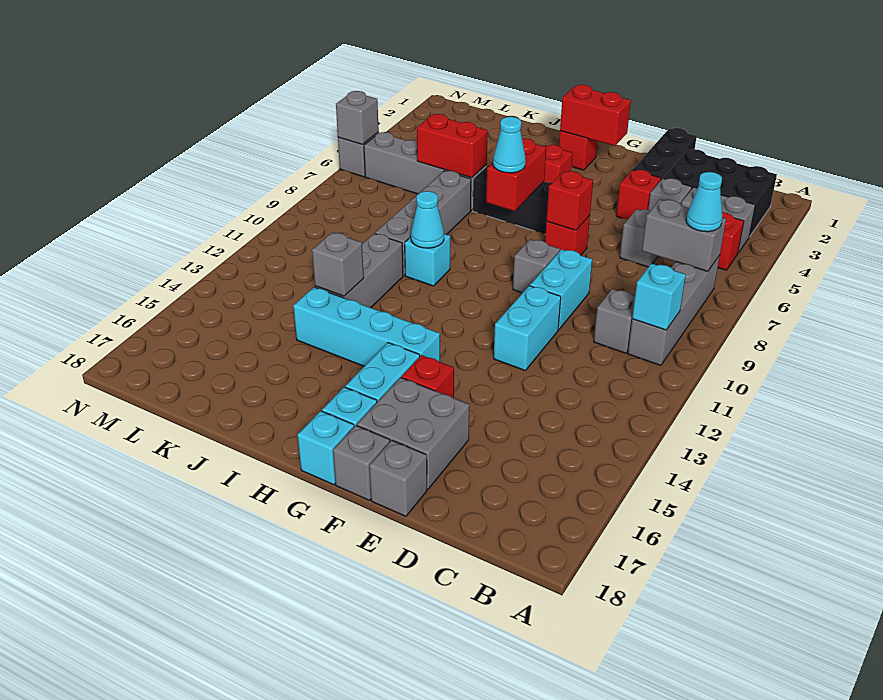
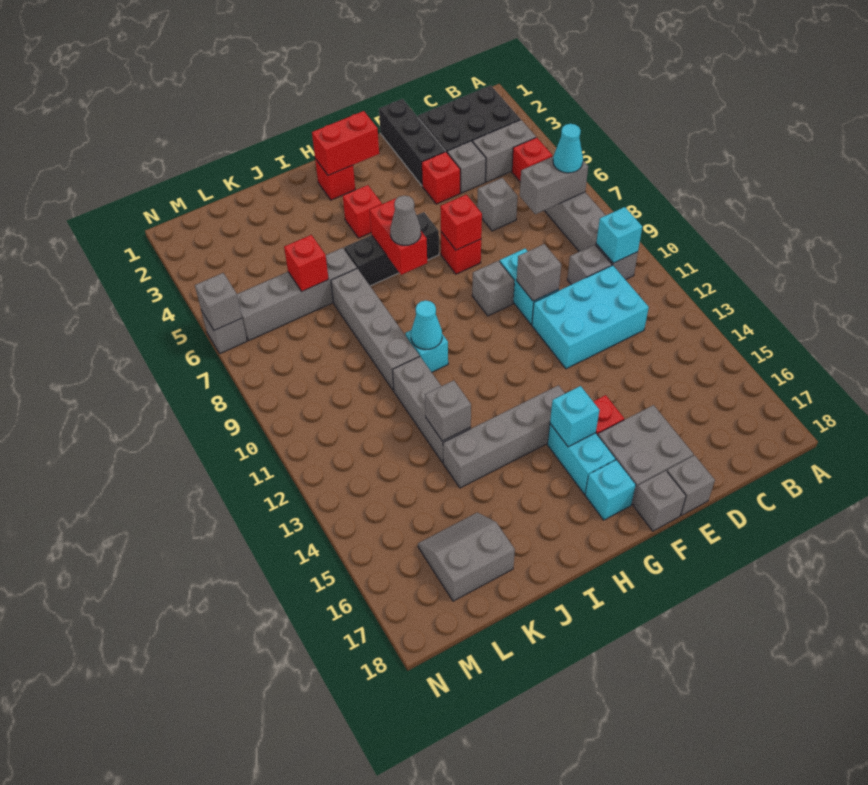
none -> grey 1x1 brick [517,244,561,301]
cyan 1x2 brick [494,286,561,370] -> cyan 2x3 brick [532,265,649,369]
cyan 1x4 brick [293,287,440,366] -> grey 1x4 brick [443,385,565,488]
cyan 1x1 brick [298,411,354,485] -> cyan 1x1 brick moved to [550,386,599,447]
cyan 1x1 cone [493,117,526,173] -> grey 1x1 cone [390,196,421,245]
red 1x2 brick [417,114,488,178] -> red 1x1 brick [284,235,329,291]
none -> grey 2x2 slope [418,513,515,601]

